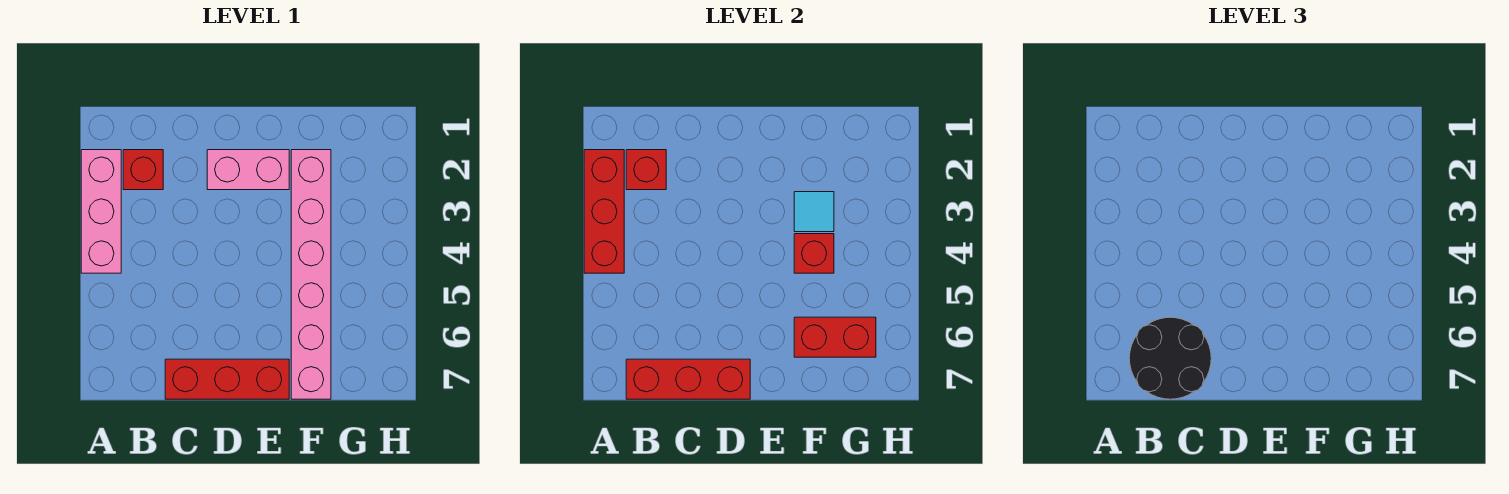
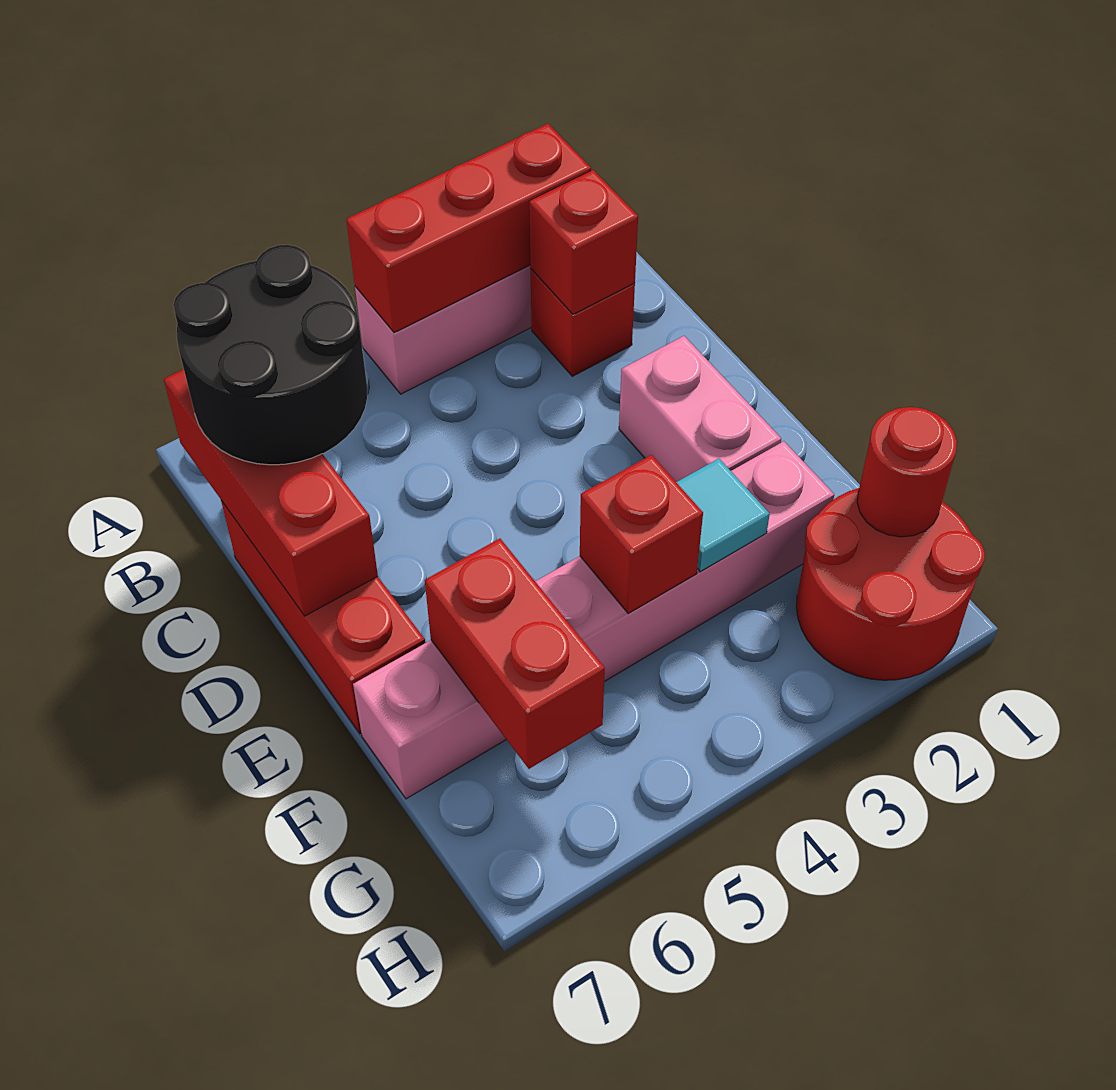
none -> red 2x2 round brick [796,488,985,680]
none -> red 1x1 round brick [857,407,957,537]

